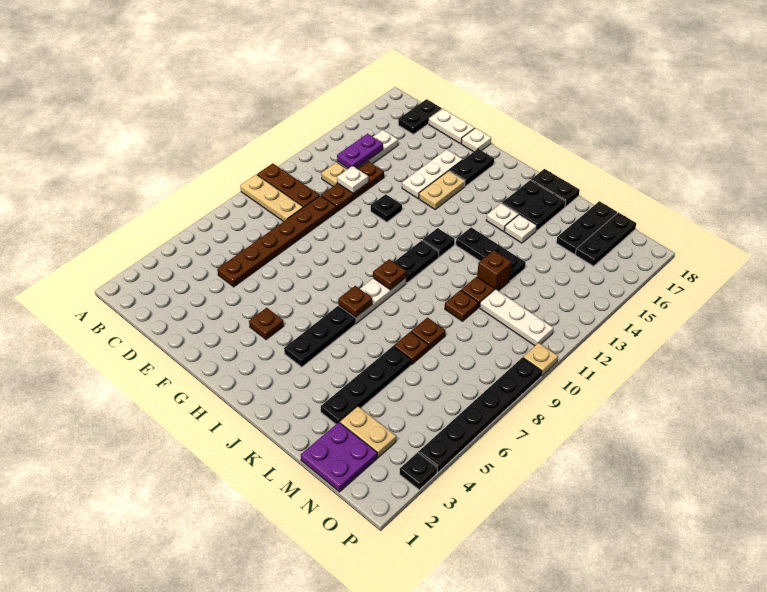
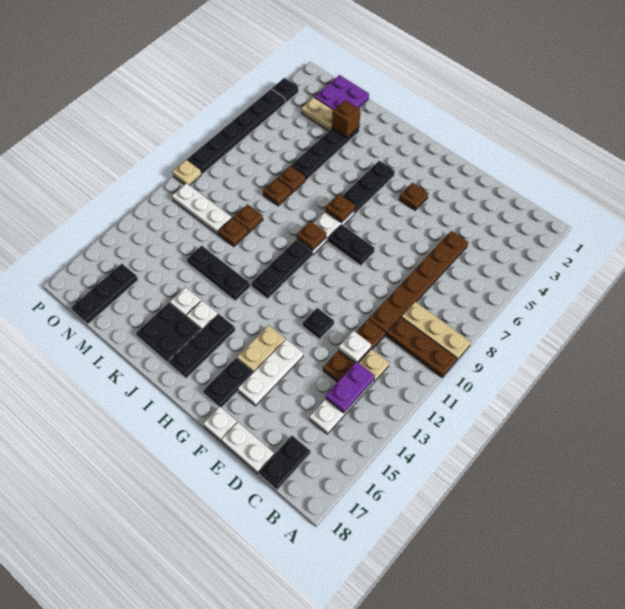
black 1x2 plate [531,169,580,207] -> black 1x2 plate moved to [328,224,375,266]
brown 1x1 brick [477,250,512,291] -> brown 1x1 brick moved to [332,100,361,138]
black 1x3 plate [556,201,617,254] -> black 1x3 plate moved to [169,314,235,378]

